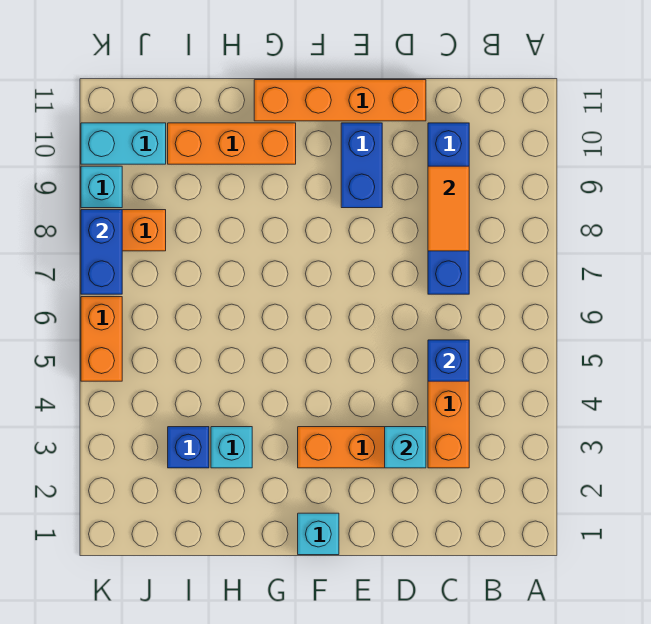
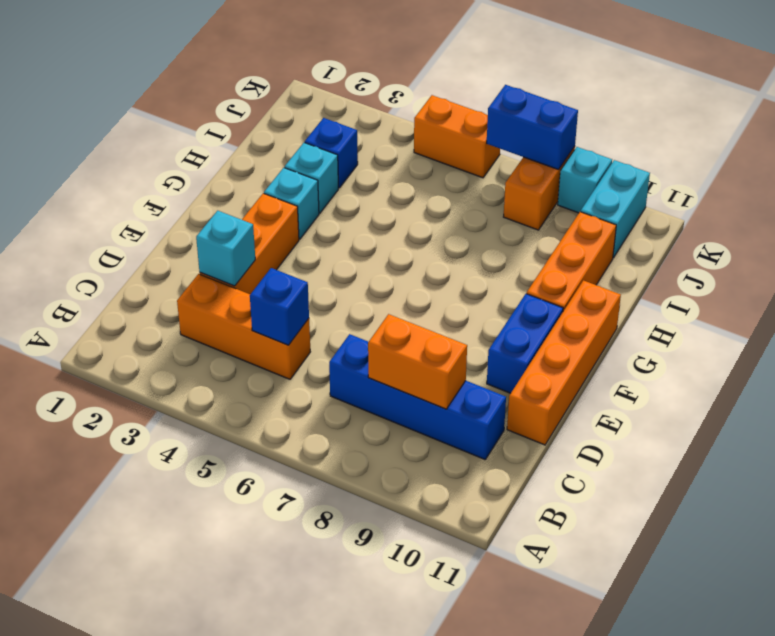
orange 1x2 tile [428,166,469,251] -> orange 1x2 brick [368,314,467,409]
blue 1x2 brick [341,123,382,208] -> blue 1x2 brick turned to [487,294,563,393]
cyan 1x1 brick [298,513,339,555] -> cyan 1x1 brick moved to [264,168,319,239]

